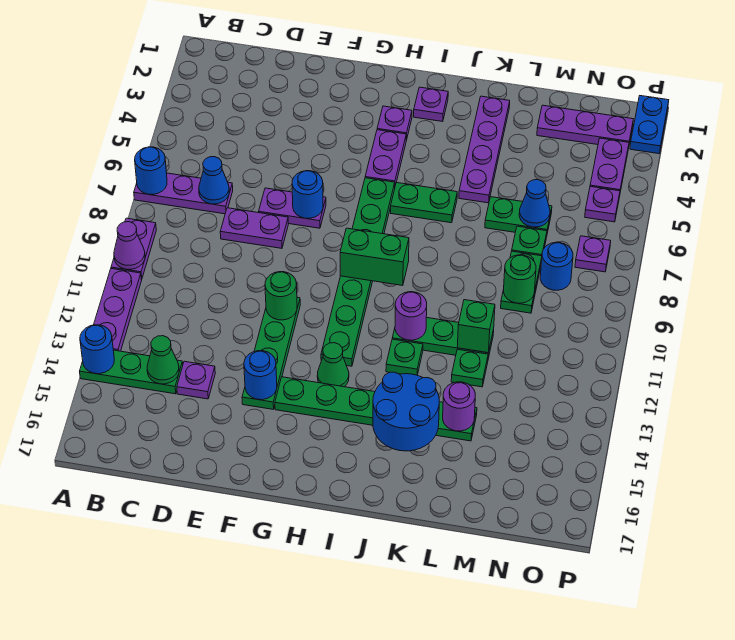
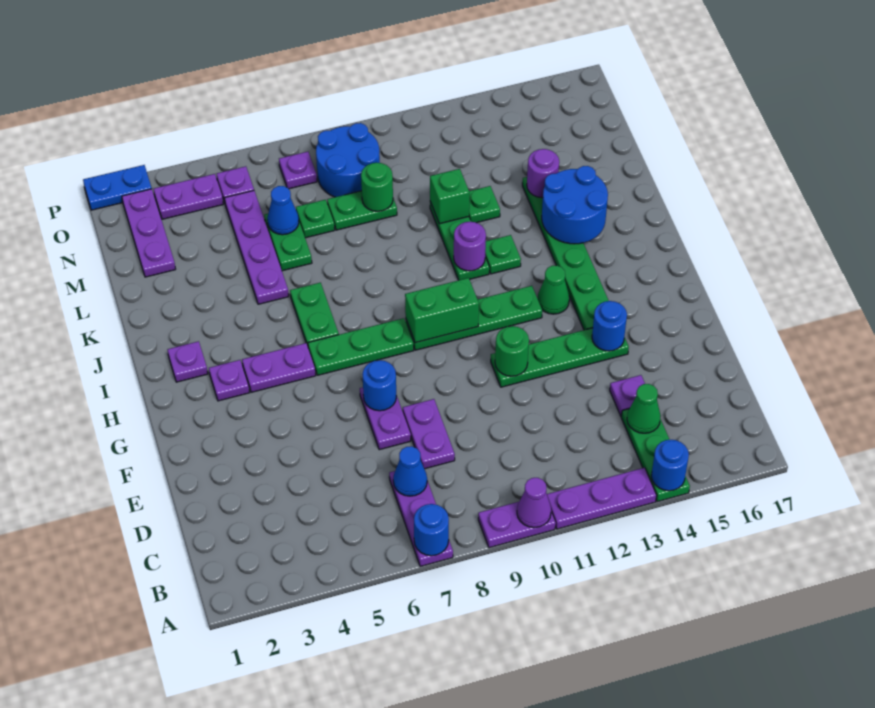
green 1x2 brick [340,228,409,286] -> green 1x2 brick turned to [405,278,479,343]
purple 1x4 plate [459,96,510,203] -> purple 1x4 plate turned to [224,191,289,304]
blue 1x1 round brick [540,242,573,290] -> blue 2x2 round brick [316,123,380,197]

